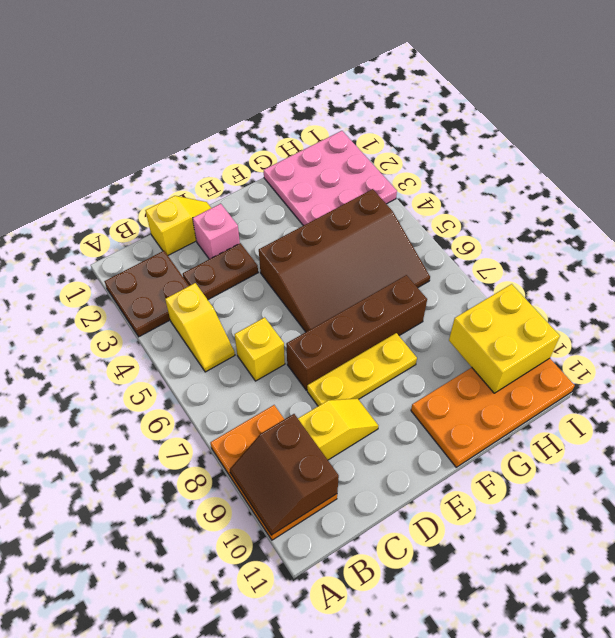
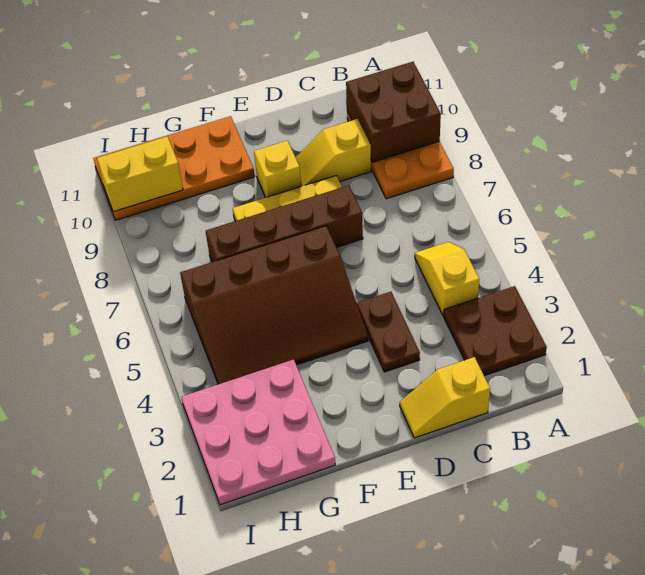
brown 2x2 slope [230,414,339,535] -> brown 2x2 brick [346,62,441,162]
brown 1x2 plate [183,243,258,300] -> brown 1x2 plate turned to [357,292,420,372]
yellow 1x1 brick [235,317,285,381] -> yellow 1x1 brick moved to [254,141,301,198]
pink 1x1 brick [193,204,240,259] -> none
brown 3x4 slope [259,189,430,332] -> brown 3x4 slope turned to [180,226,368,384]
yellow 2x2 brick [449,284,560,393] -> yellow 1x2 brick [97,137,183,212]

